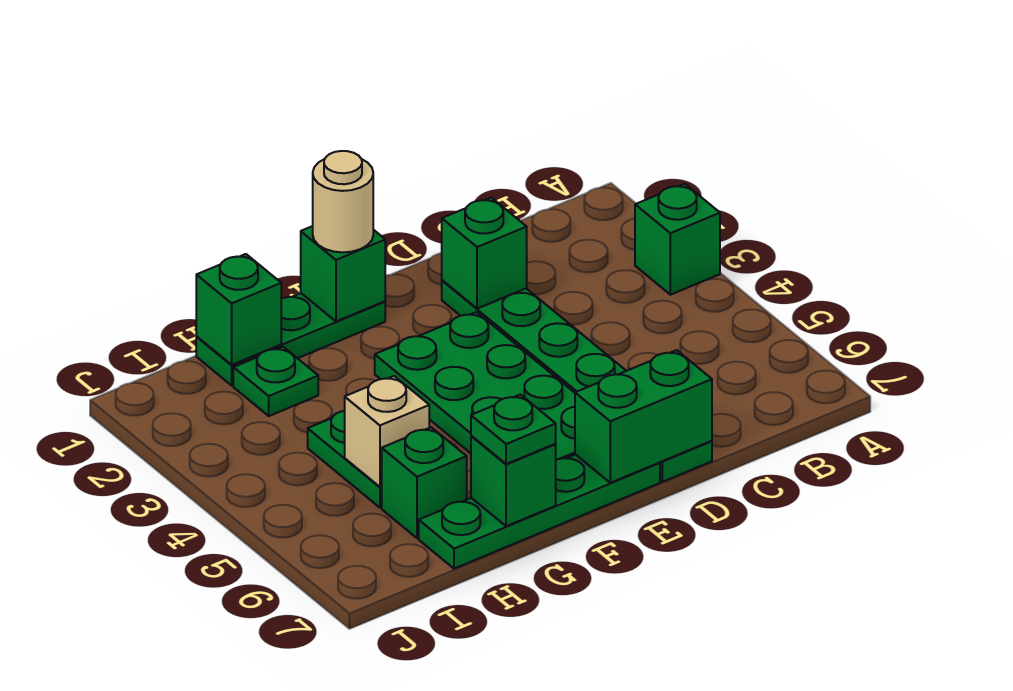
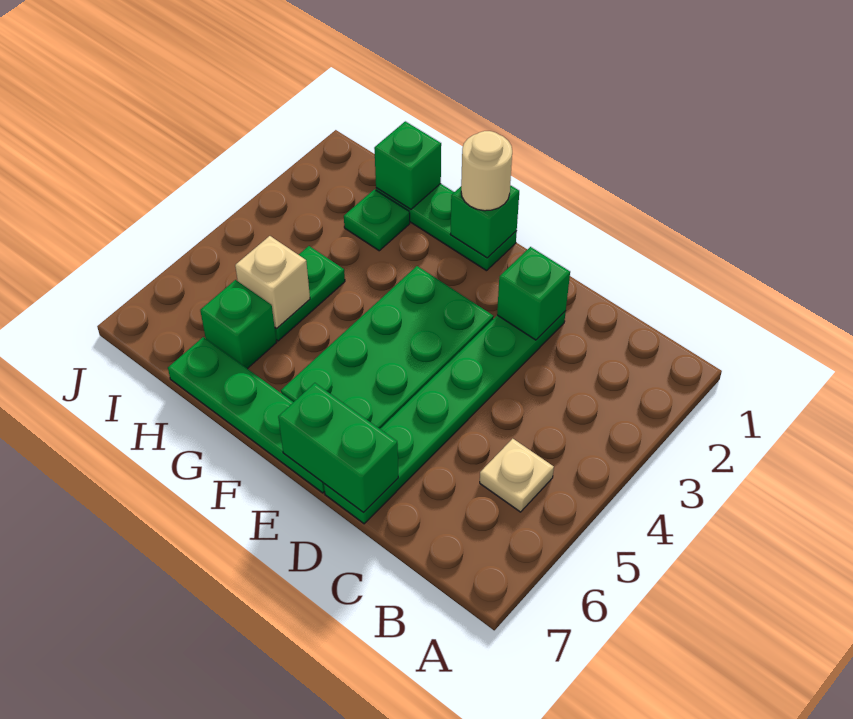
green 1x1 brick [635,184,720,295] -> none
none -> tan 1x1 plate [480,439,554,512]
green 1x1 brick [471,436,556,526] -> none
green 1x1 plate [471,395,556,464] -> none

